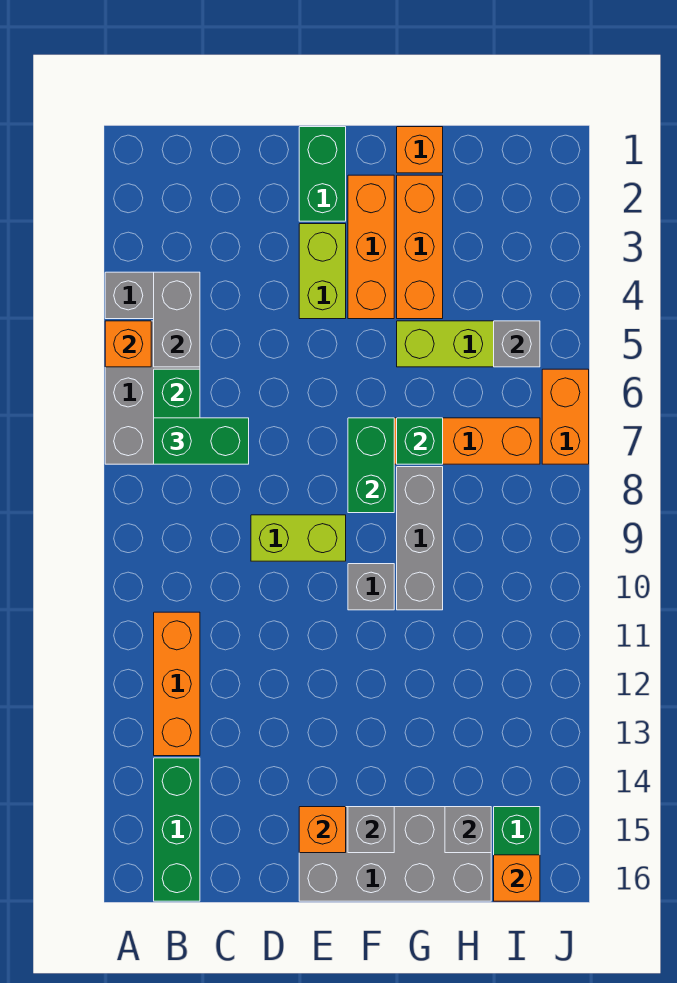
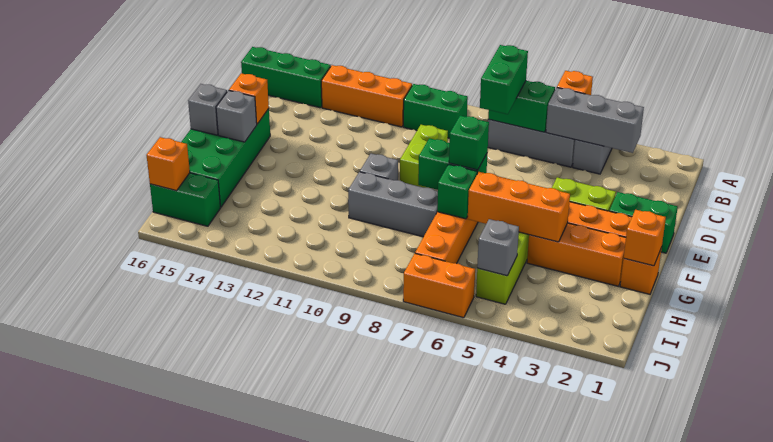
grey 1x2 brick [154,272,200,367] -> grey 1x3 brick [546,88,644,153]
none -> green 1x2 brick [403,84,468,138]
grey 2x4 brick [299,807,491,901] -> green 2x4 brick [182,109,270,207]
none -> green 1x1 brick [449,116,489,170]
none -> orange 1x1 brick [624,210,666,266]
none -> orange 1x3 brick [468,172,570,242]
grey 1x1 brick [445,807,491,853] -> grey 1x1 brick moved to [188,84,227,135]

